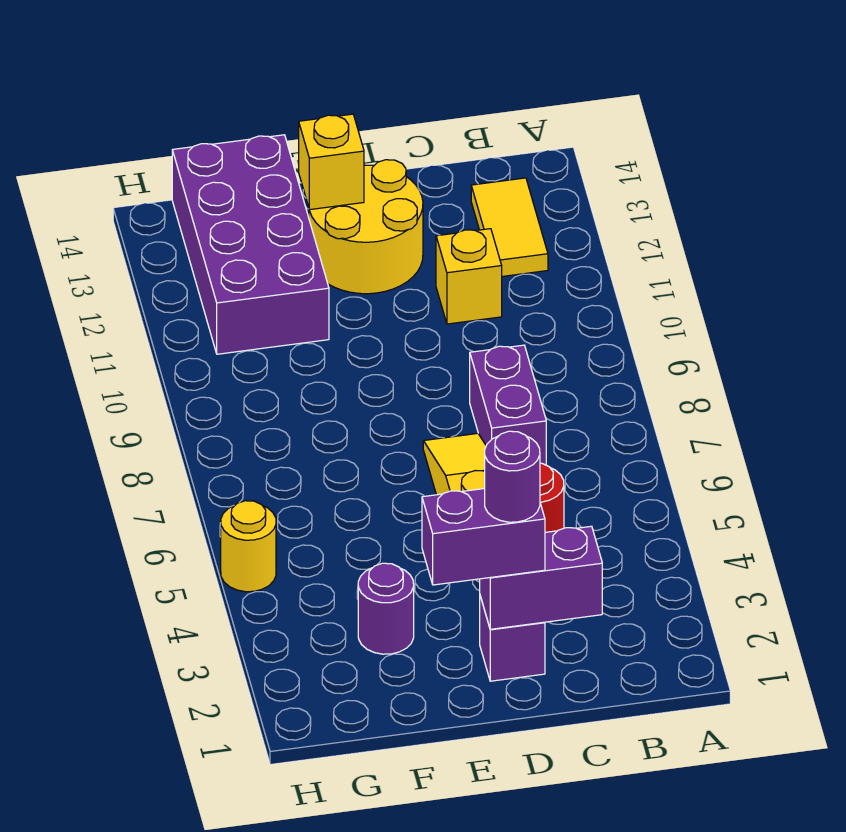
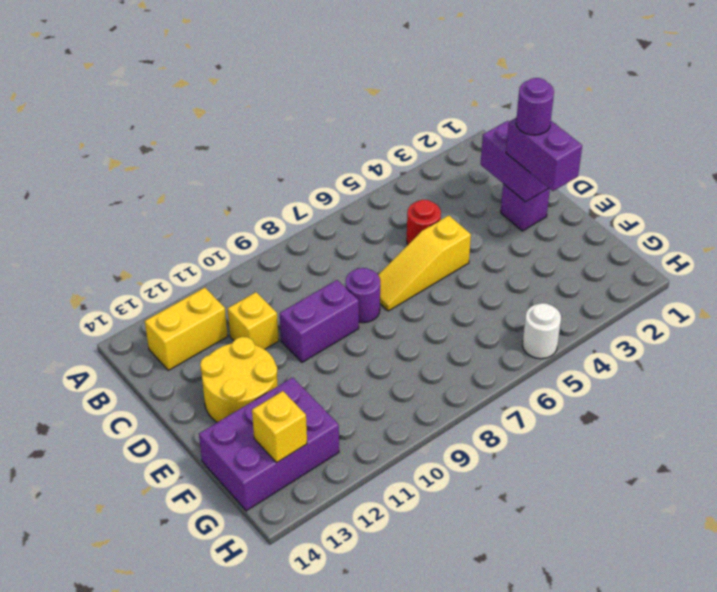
yellow 1x2 tile [471,178,548,276] -> yellow 1x2 brick [145,288,228,370]
purple 1x2 brick [470,345,546,465] -> purple 1x2 brick moved to [280,280,359,362]
yellow 1x1 brick [299,114,364,210] -> yellow 1x1 brick moved to [252,391,307,462]
purple 1x1 round brick [358,563,414,654] -> purple 1x1 round brick moved to [346,268,380,323]
purple 2x4 brick [172,135,329,354] -> purple 2x3 brick [199,377,339,511]
yellow 1x1 round brick [221,501,276,592] -> white 1x1 round brick [522,303,561,359]

